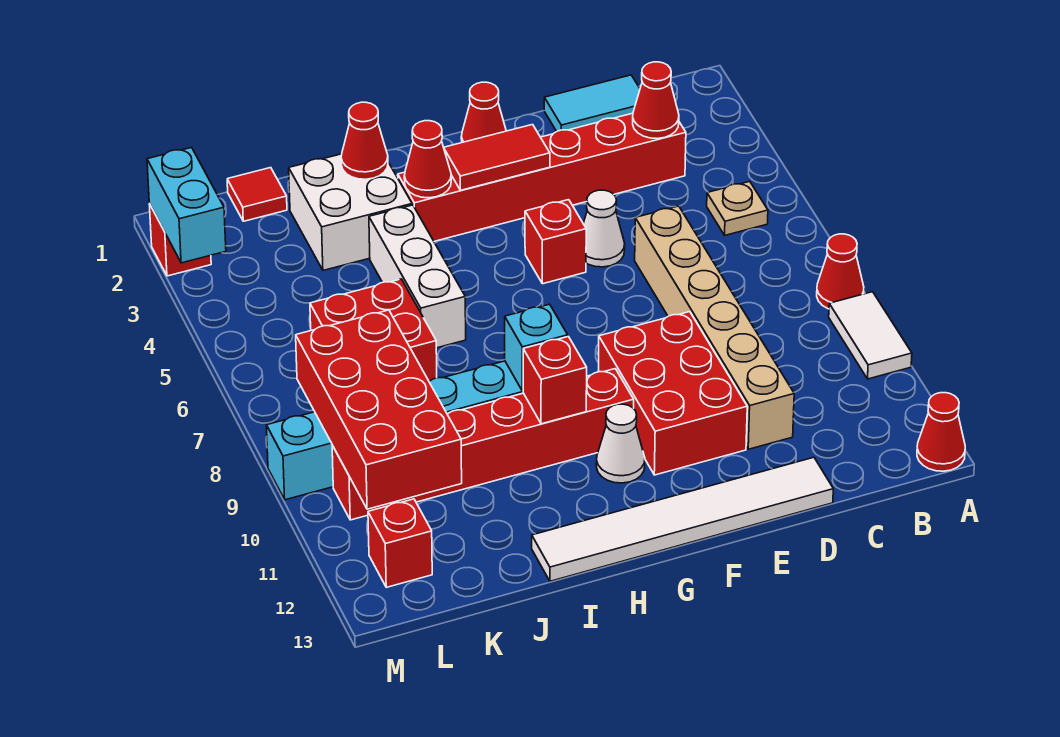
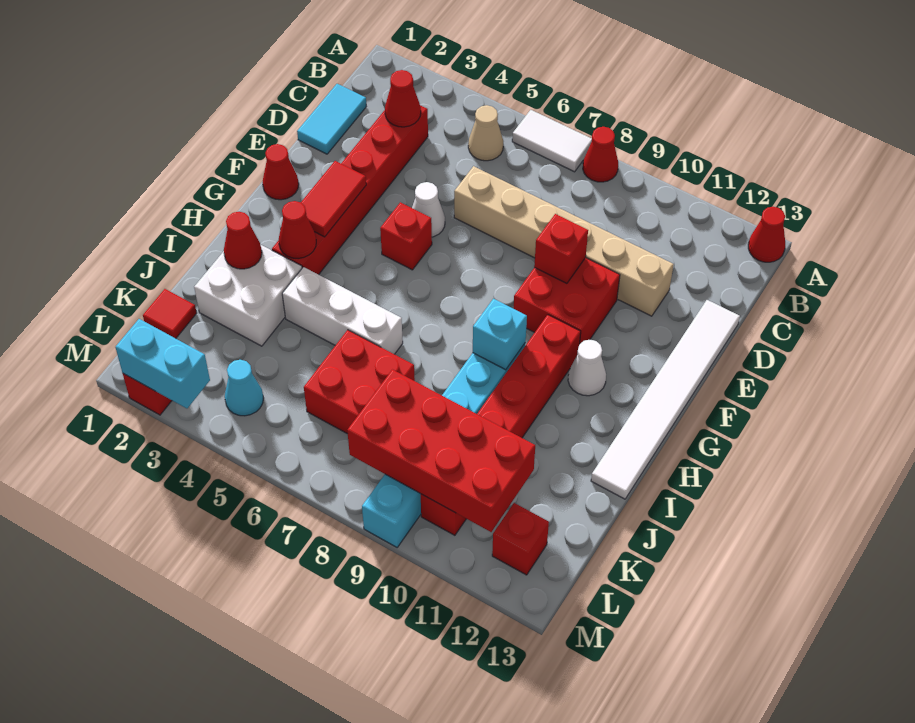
white 1x2 tile [829,292,912,379] -> white 1x2 tile moved to [512,110,592,172]
tan 1x1 plate [707,181,768,235] -> tan 1x1 cone [468,105,503,161]
red 2x3 brick [598,312,747,475] -> red 2x2 brick [514,258,620,343]
red 1x1 brick [523,337,587,424] -> red 1x1 brick moved to [534,214,588,283]
none -> cyan 1x1 cone [225,360,263,416]

